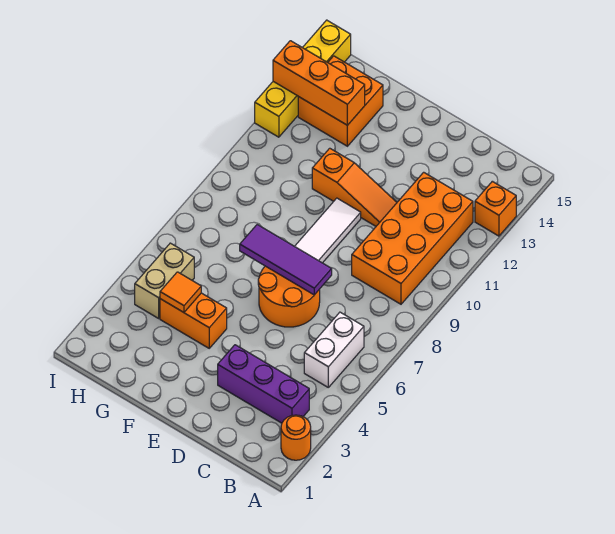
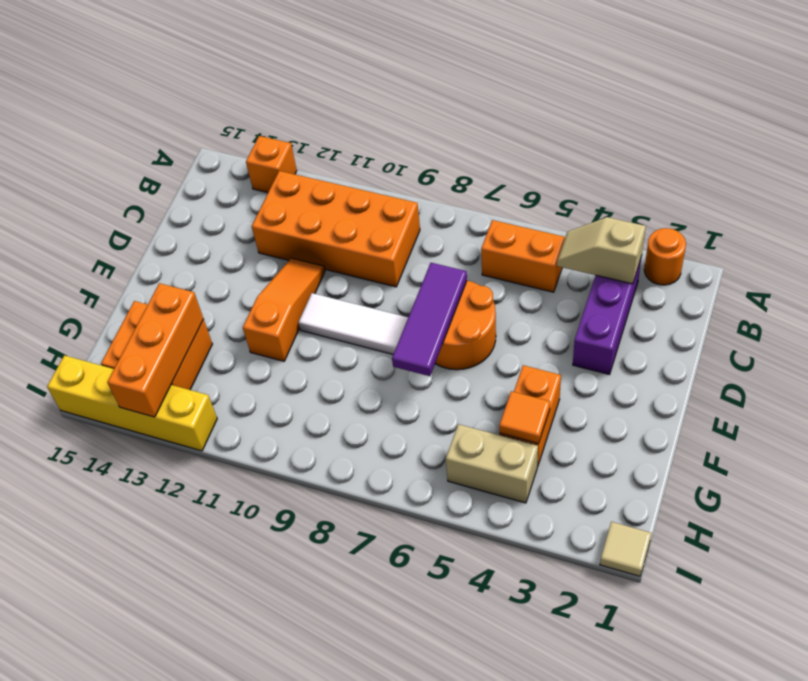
none -> tan 1x2 slope [557,217,646,284]
white 1x2 brick [304,312,364,387] -> orange 1x2 brick [481,220,565,292]
none -> tan 1x1 tile [600,522,652,576]

